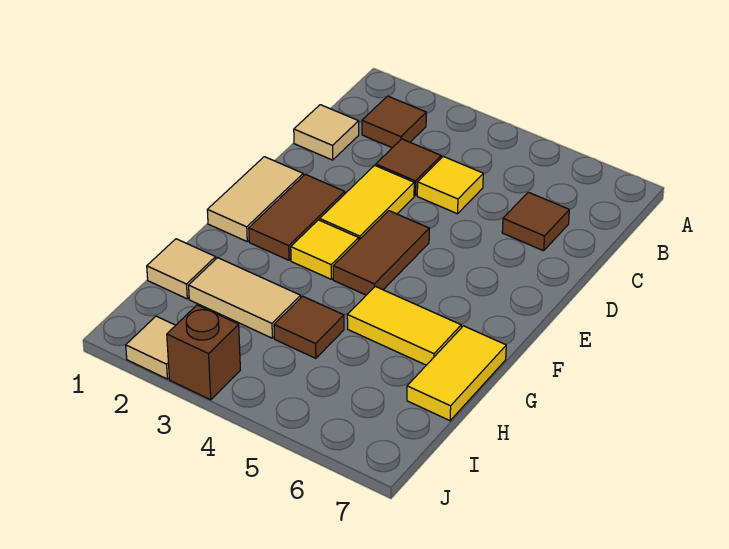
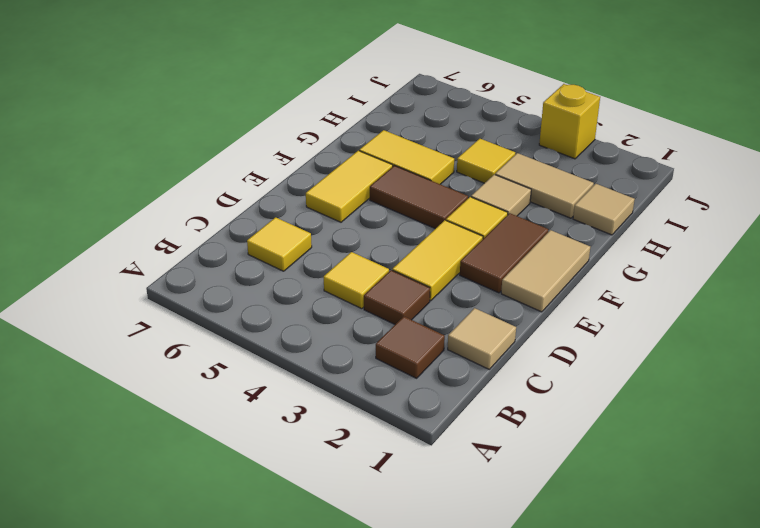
brown 1x1 tile [502,192,569,251] -> yellow 1x1 tile [247,217,312,271]
brown 1x2 tile [333,211,429,295] -> brown 1x2 tile turned to [370,166,468,229]
yellow 1x2 tile [407,326,506,421] -> yellow 1x2 tile moved to [306,151,393,222]
brown 1x1 tile [274,296,344,358] -> yellow 1x1 tile [457,139,515,183]
tan 1x1 tile [126,316,176,379] -> tan 1x1 tile moved to [471,175,531,216]
brown 1x1 brick [167,305,240,400] -> yellow 1x1 brick [539,84,600,159]

